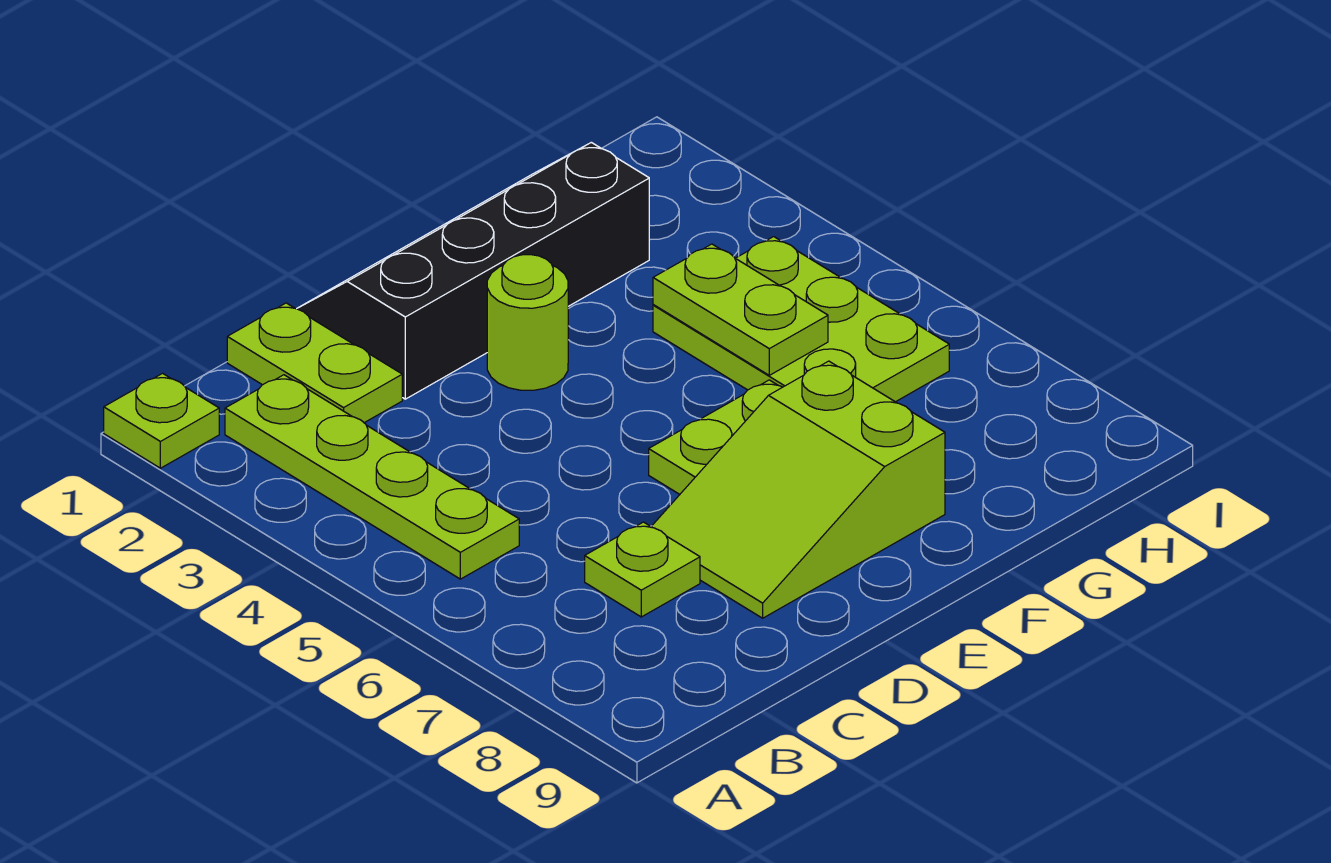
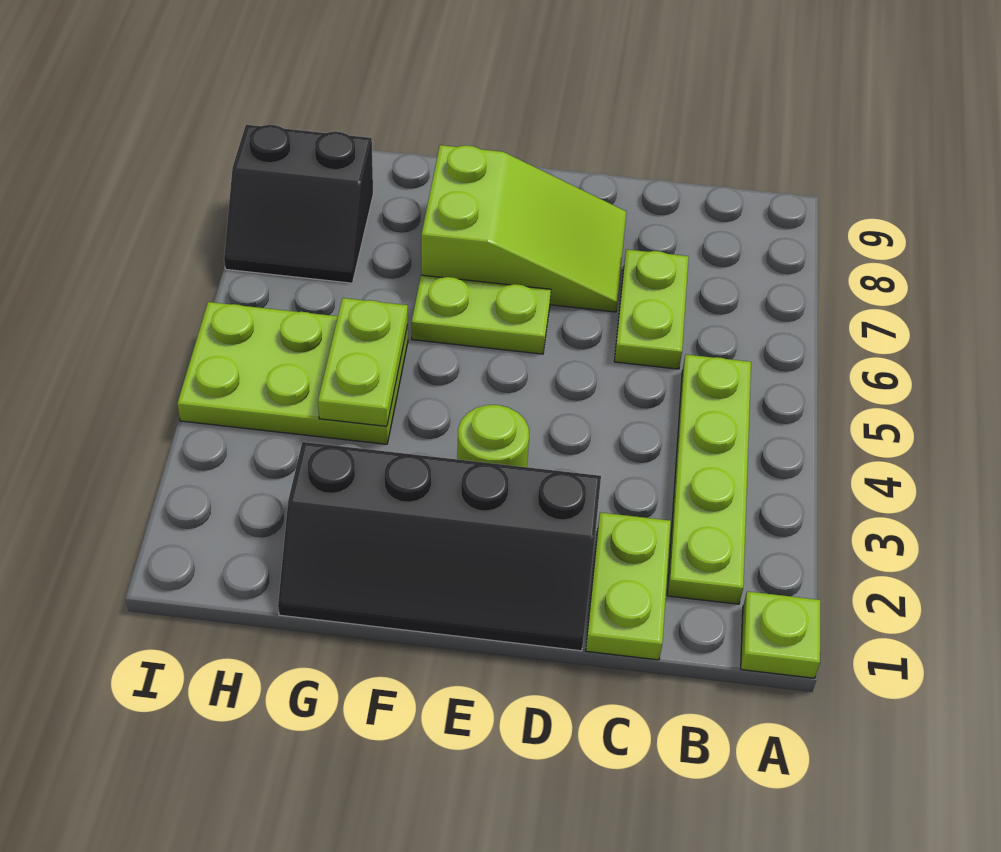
lime 1x1 plate [585,522,700,617] -> lime 1x2 plate [614,249,689,369]
lime 2x3 plate [653,237,949,402] -> lime 2x3 plate turned to [177,302,408,444]
none -> black 2x2 slope [224,125,373,283]

